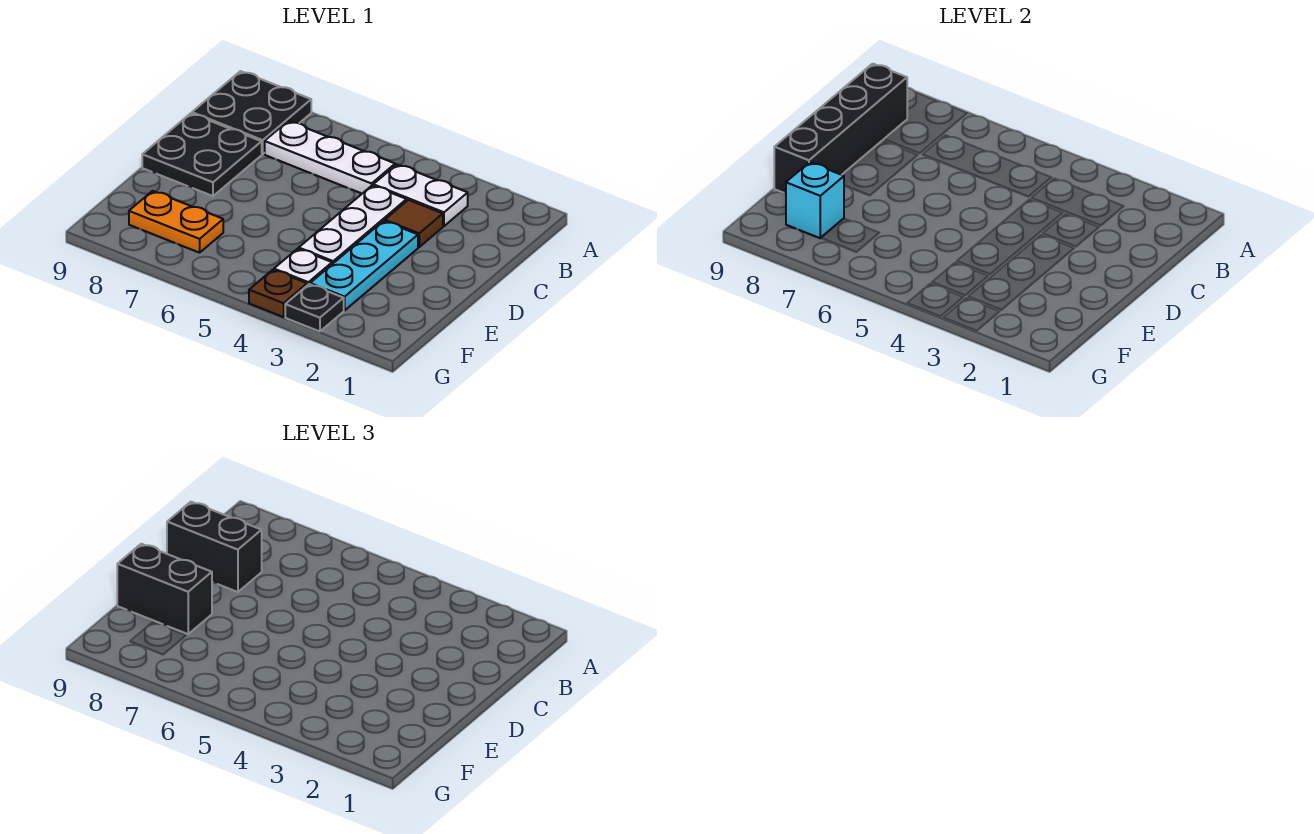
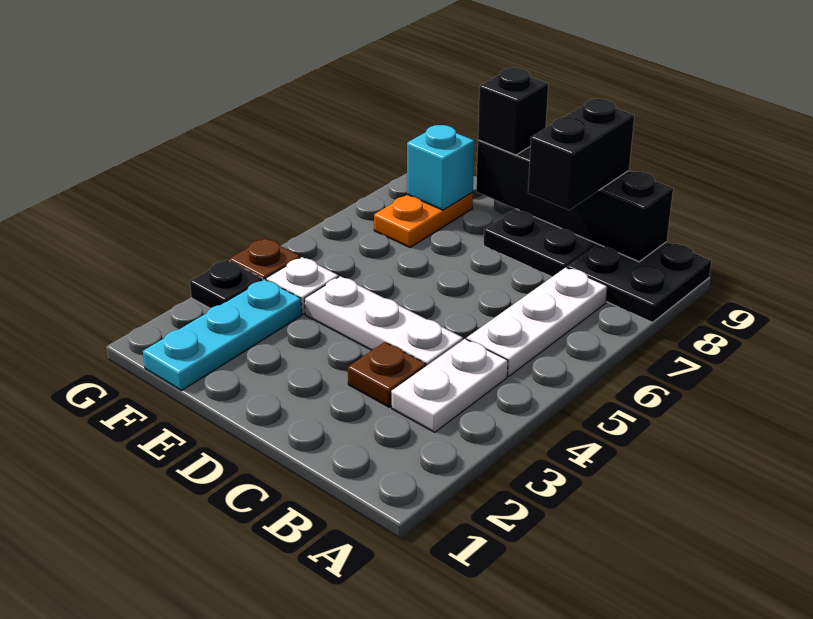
brown 1x1 tile [385,200,443,247] -> brown 1x1 plate [348,342,426,407]
cyan 1x3 plate [310,221,418,310] -> cyan 1x3 plate turned to [143,279,302,391]
black 1x2 brick [117,544,212,634] -> black 1x1 brick [478,68,548,155]

